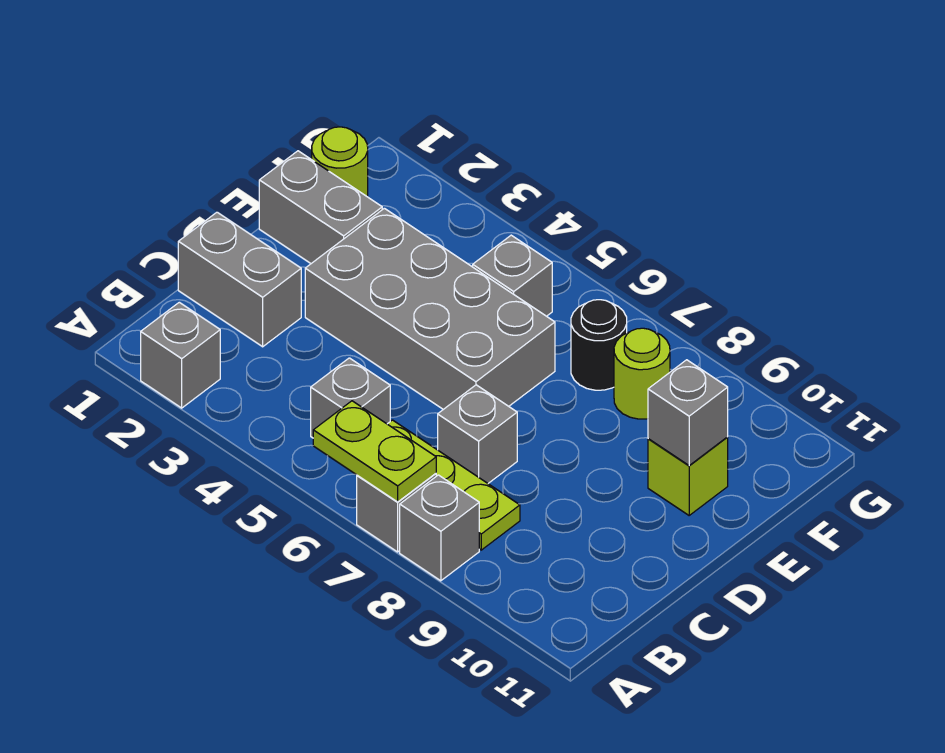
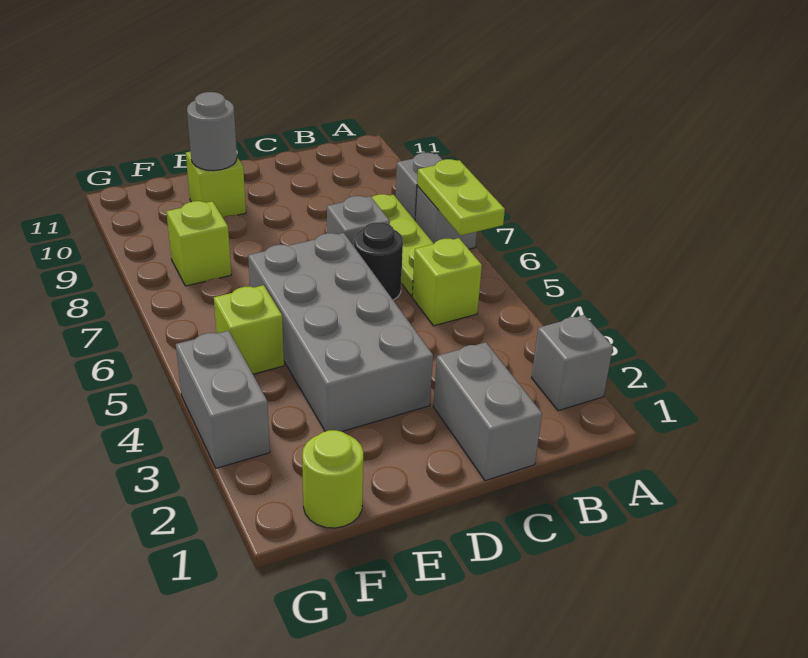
grey 1x1 brick [311,358,390,438] -> lime 1x1 brick [412,238,482,326]
grey 1x2 brick [259,151,382,263] -> grey 1x2 brick moved to [176,331,270,468]
grey 1x1 brick [648,360,728,466] -> grey 1x1 round brick [187,92,237,171]
grey 1x1 brick [473,235,552,316] -> lime 1x1 brick [214,285,284,374]
black 1x1 round brick [571,300,627,390] -> black 1x1 round brick moved to [354,222,403,300]
lime 1x1 round brick [614,328,670,419] -> lime 1x1 brick [166,201,231,286]

